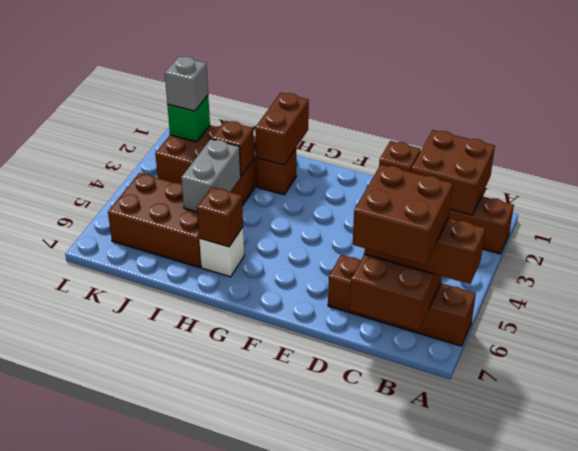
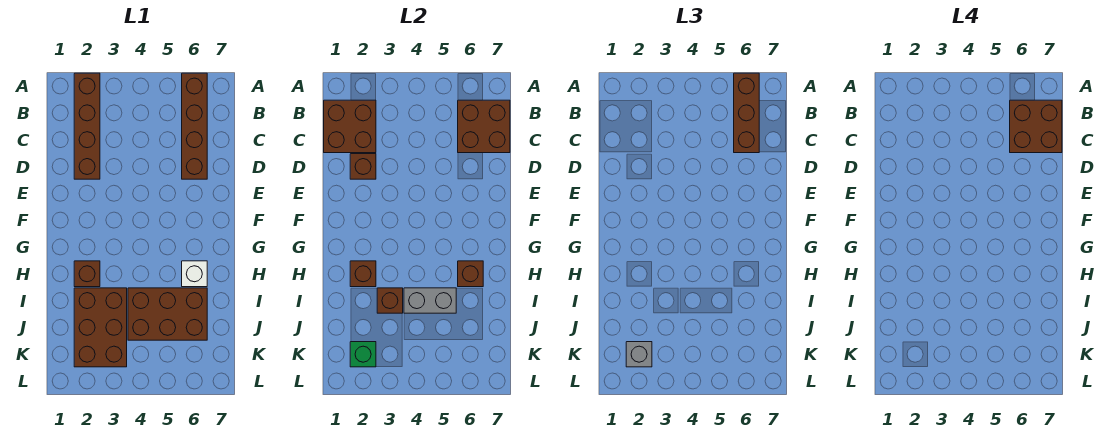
brown 1x2 brick [255,93,309,165] -> brown 1x1 brick [350,261,376,287]
brown 2x3 brick [108,173,201,268] -> brown 2x3 brick turned to [128,288,207,340]

